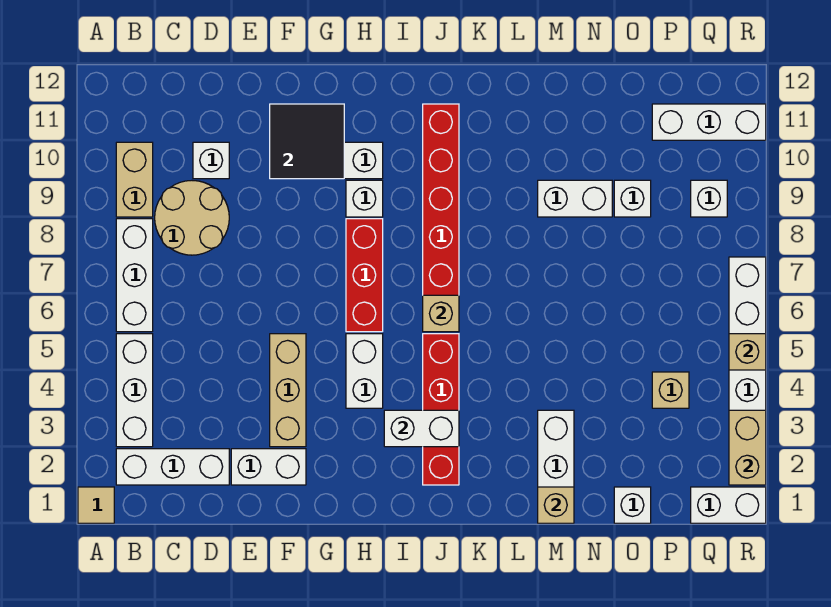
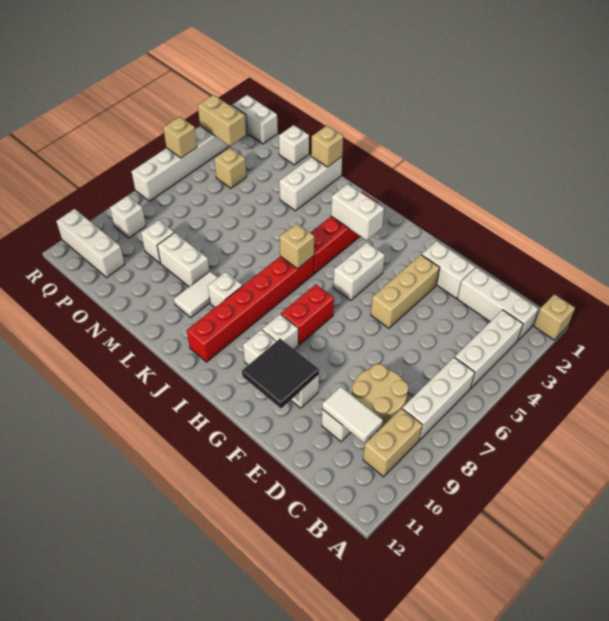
tan 1x1 tile [78,487,114,523] -> tan 1x1 brick [534,294,575,340]
none -> white 1x2 tile [322,387,383,442]
red 1x3 brick [346,219,383,332] -> red 1x2 brick [281,284,334,345]
none -> white 1x1 brick [208,272,242,307]
none -> white 1x2 tile [174,271,218,318]
tan 1x2 brick [729,410,766,485] -> tan 1x2 brick turned to [198,95,246,146]

